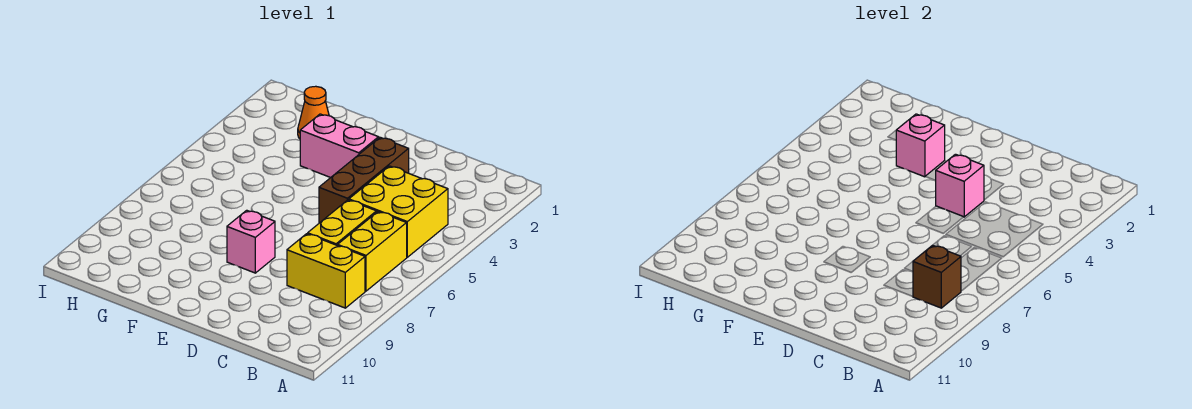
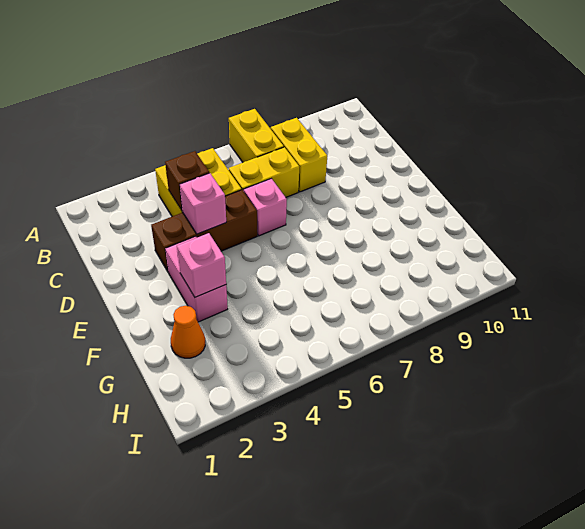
yellow 1x2 brick [338,212,407,291] -> yellow 1x2 brick turned to [229,109,284,162]
brown 1x1 brick [913,245,961,308] -> brown 1x1 brick moved to [165,151,209,211]
pink 1x1 brick [227,210,275,273] -> pink 1x1 brick moved to [244,179,287,236]

